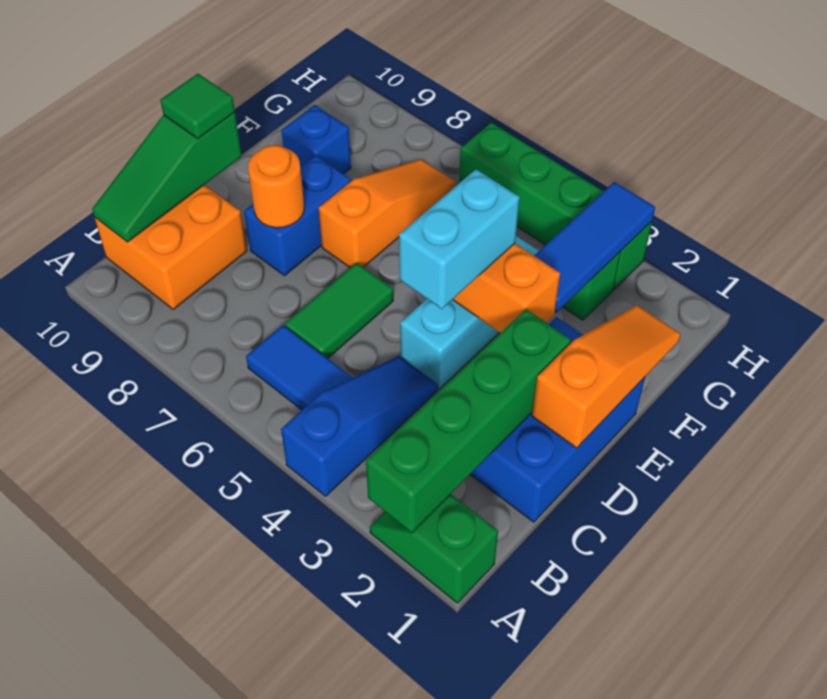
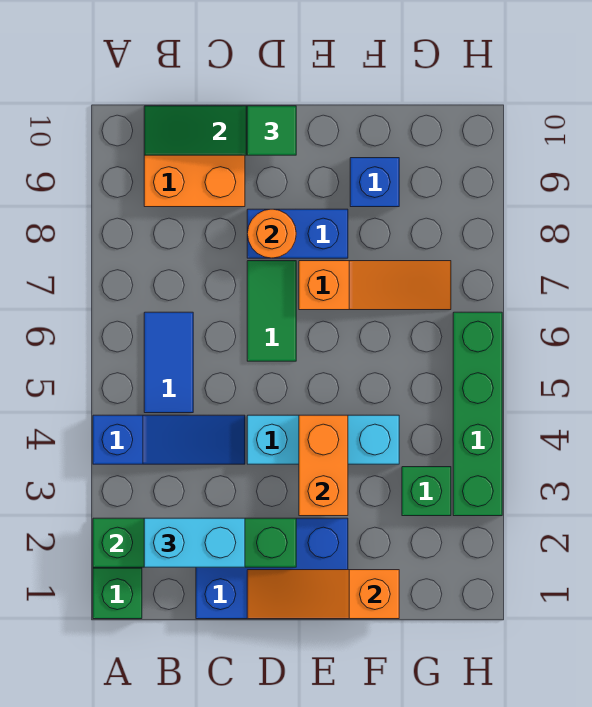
green 1x2 tile [285,263,393,358] -> green 1x2 tile turned to [247,261,296,361]
orange 1x3 slope [532,305,681,448] -> orange 1x3 slope turned to [247,570,399,619]
cyan 1x2 brick [399,169,520,309] -> cyan 1x2 brick moved to [144,518,245,567]
blue 1x3 tile [534,182,655,313] -> none

